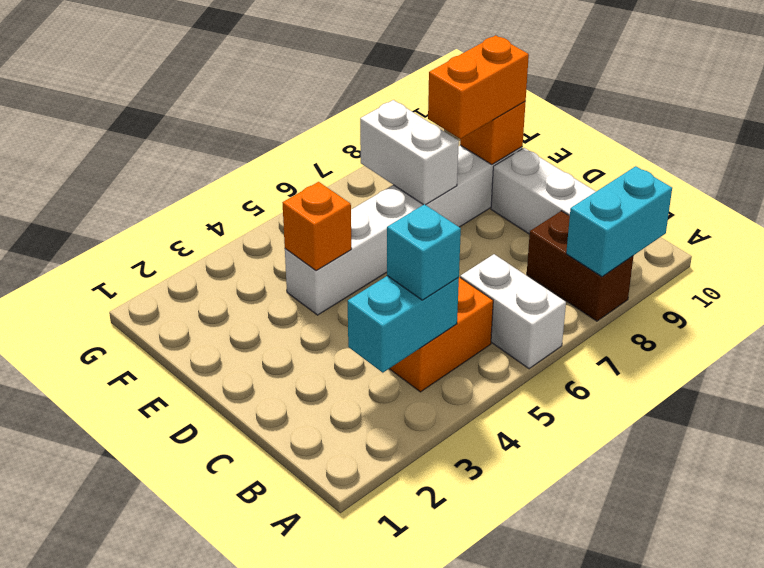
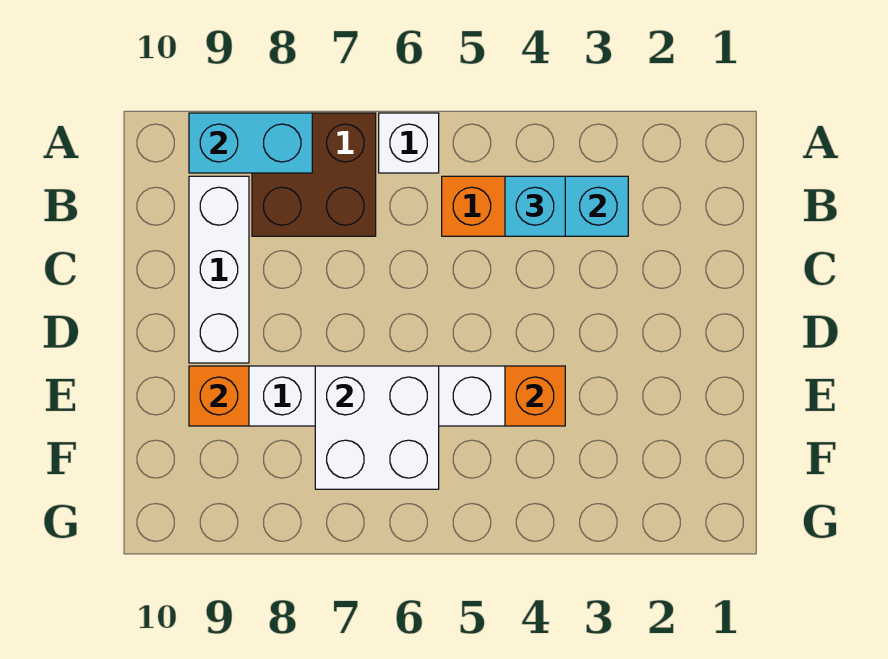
white 1x2 brick [460,254,566,369] -> white 1x1 brick [379,113,439,173]
brown 1x2 brick [527,211,633,321] -> brown 2x2 brick [252,113,376,236]
white 1x2 brick [360,100,459,205] -> white 2x2 brick [315,366,439,489]
orange 1x2 brick [428,35,529,139] -> none

